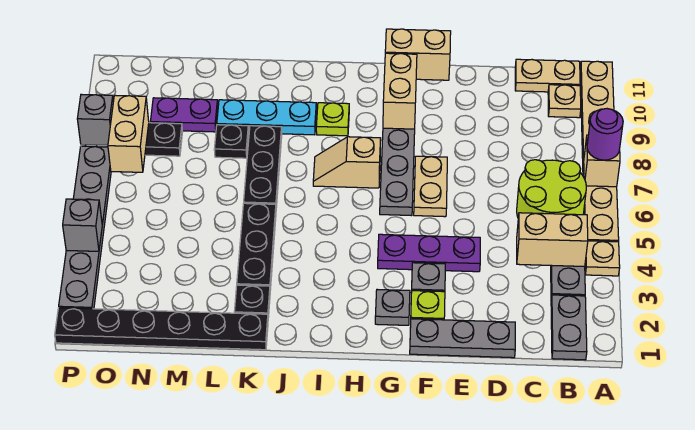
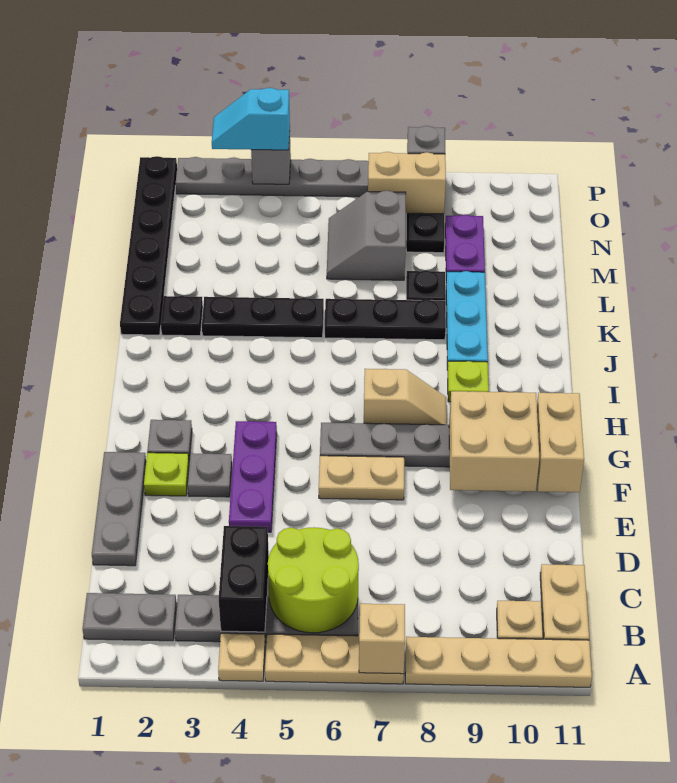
purple 1x1 round brick [587,109,623,160] -> none
tan 1x2 brick [517,213,588,267] -> black 1x2 brick [219,526,269,632]
tan 1x2 brick [383,53,417,129] -> tan 2x2 brick [449,391,539,491]
tan 1x2 slope [313,137,381,188] -> tan 1x2 slope turned to [364,369,447,425]
none -> grey 2x2 slope [327,191,406,280]
none -> cyan 1x2 slope [212,88,290,150]

